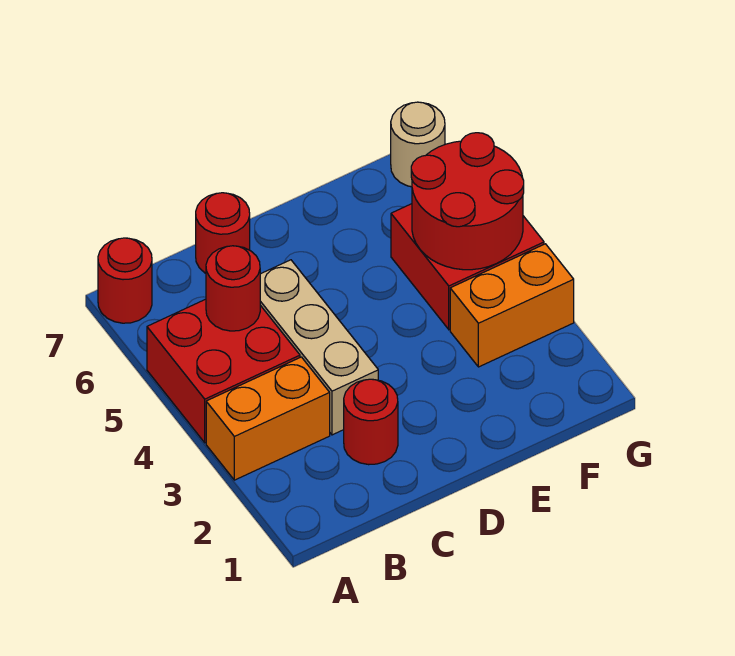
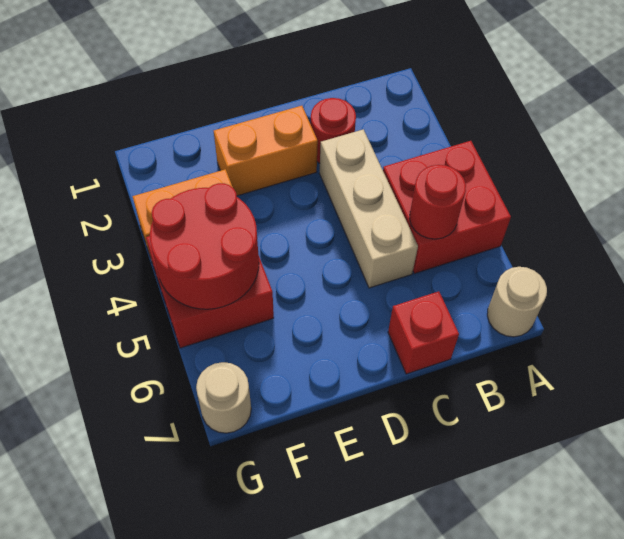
orange 1x2 brick [206,357,330,480] -> orange 1x2 brick moved to [214,106,318,196]
red 1x1 round brick [98,238,152,323] -> tan 1x1 round brick [487,267,547,337]
red 1x1 round brick [196,193,250,273] -> red 1x1 brick [388,291,459,374]

